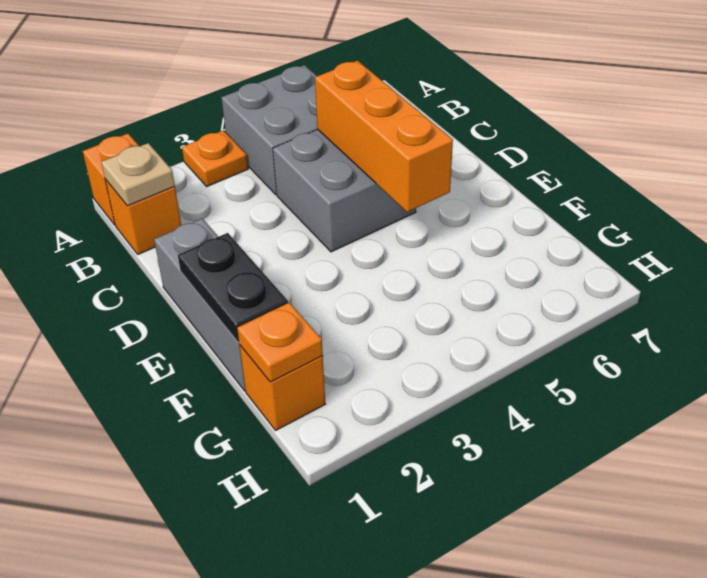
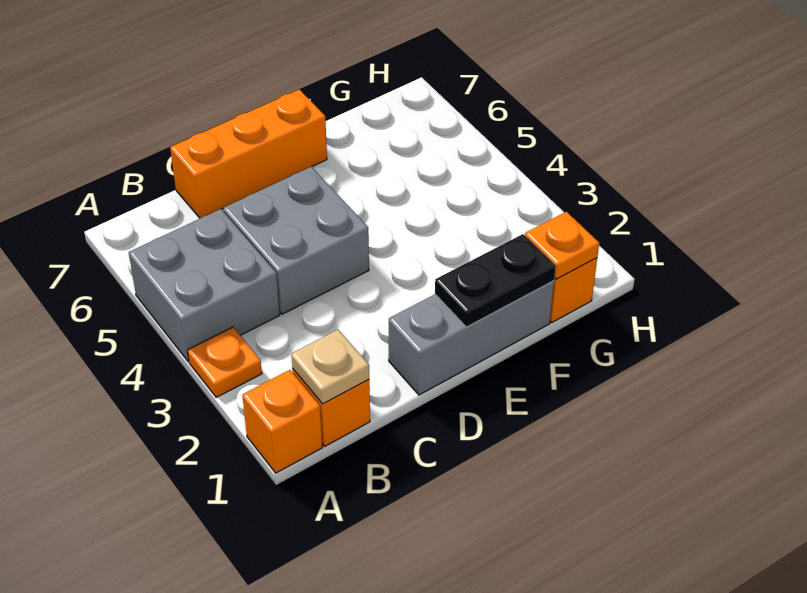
orange 1x3 brick [315,61,453,212] -> orange 1x3 brick moved to [170,89,327,218]

